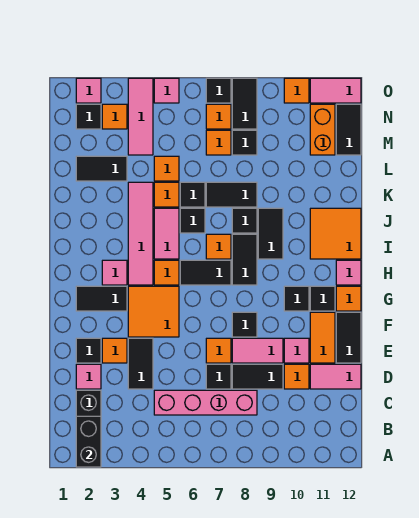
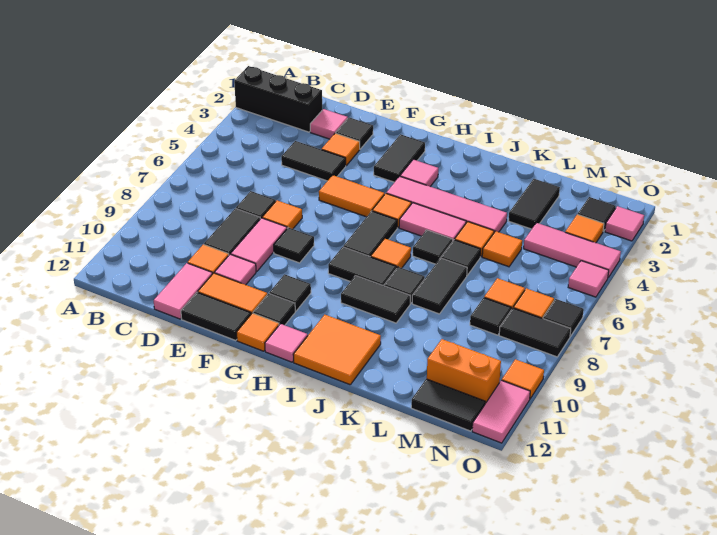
black 1x2 brick [76,416,101,467] -> none
pink 1x4 brick [154,390,257,415] -> none
orange 2x2 tile [128,286,179,337] -> orange 1x2 tile [319,175,384,217]

